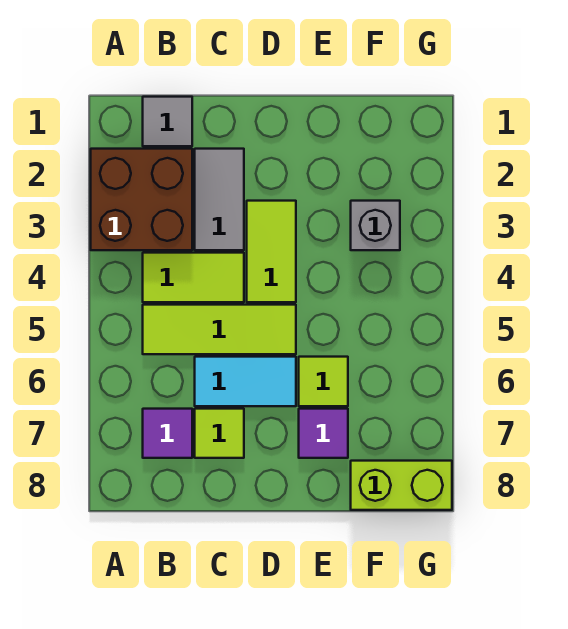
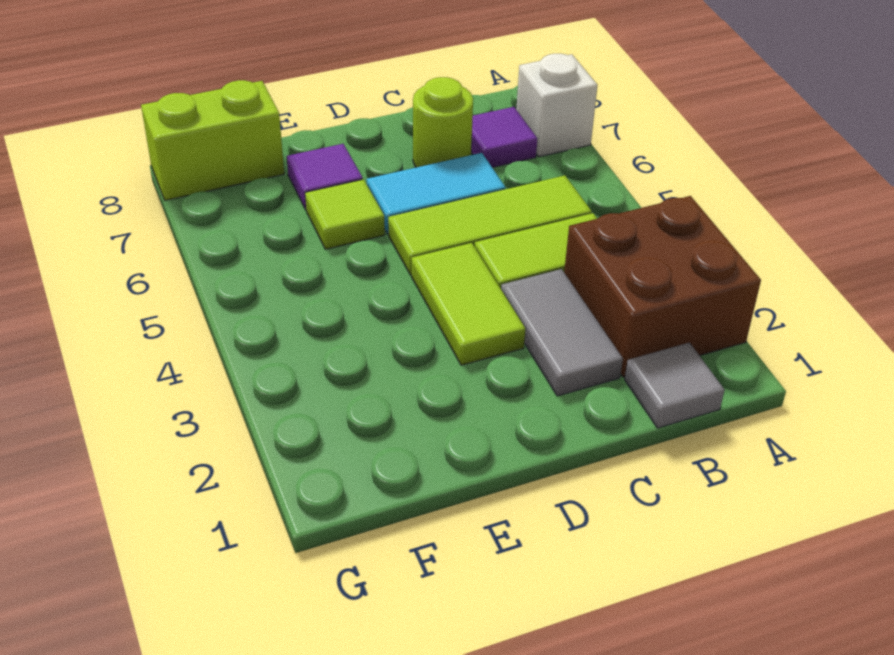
none -> white 1x1 brick [516,54,597,157]
lime 1x1 tile [195,409,244,458] -> lime 1x1 round brick [413,77,473,167]
grey 1x1 brick [351,201,400,250] -> none

